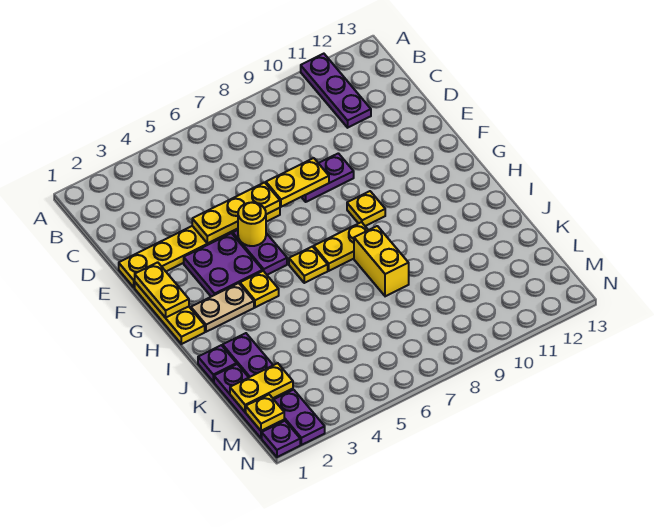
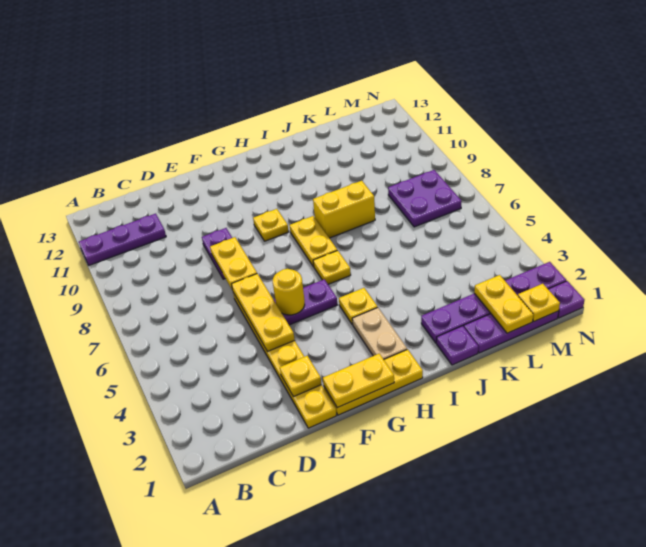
none -> yellow 1x1 plate [280,356,321,397]
purple 2x2 plate [184,233,263,297] -> purple 2x2 plate moved to [388,170,462,227]

